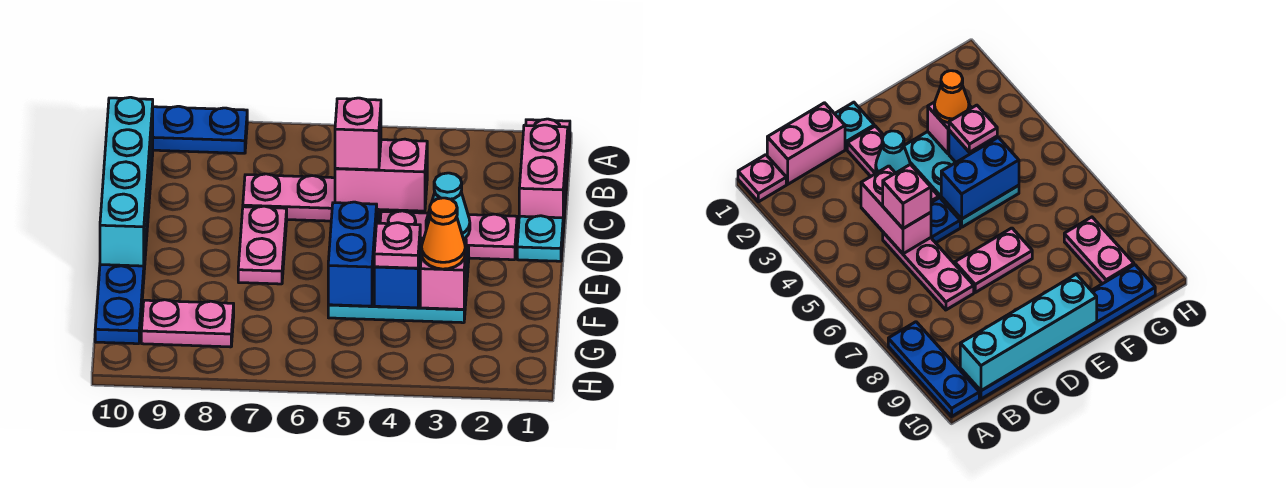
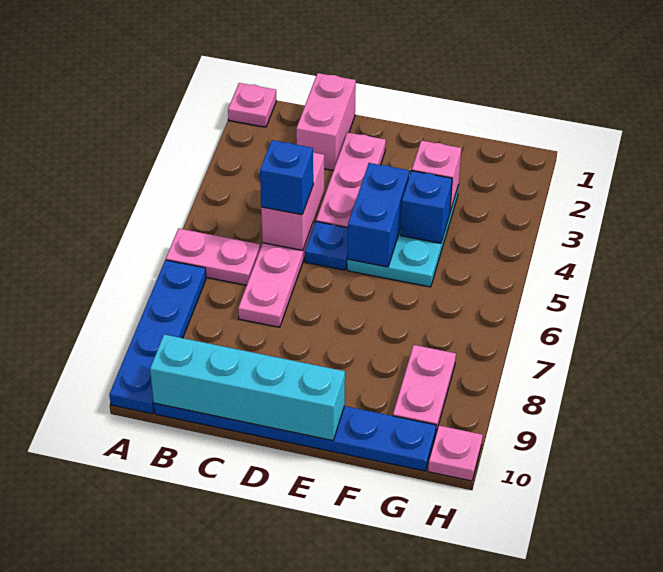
blue 1x3 plate [153,106,247,153] -> blue 1x4 plate [109,260,206,414]
pink 1x2 brick [519,125,568,226] -> pink 1x2 brick turned to [296,73,356,170]
pink 1x1 brick [335,98,381,170] -> blue 1x1 brick [260,140,313,215]
cyan 1x1 plate [517,216,563,261] -> none
cyan 1x1 cone [426,173,470,239] -> none
pink 1x2 plate [238,206,287,284] -> pink 1x2 plate moved to [166,228,260,285]
blue 1x2 brick [328,202,377,306] -> blue 1x2 brick turned to [347,163,409,267]
orange 1x1 cone [421,198,465,269] -> none
pink 1x1 plate [374,223,420,268] -> pink 1x1 plate moved to [428,425,483,481]

